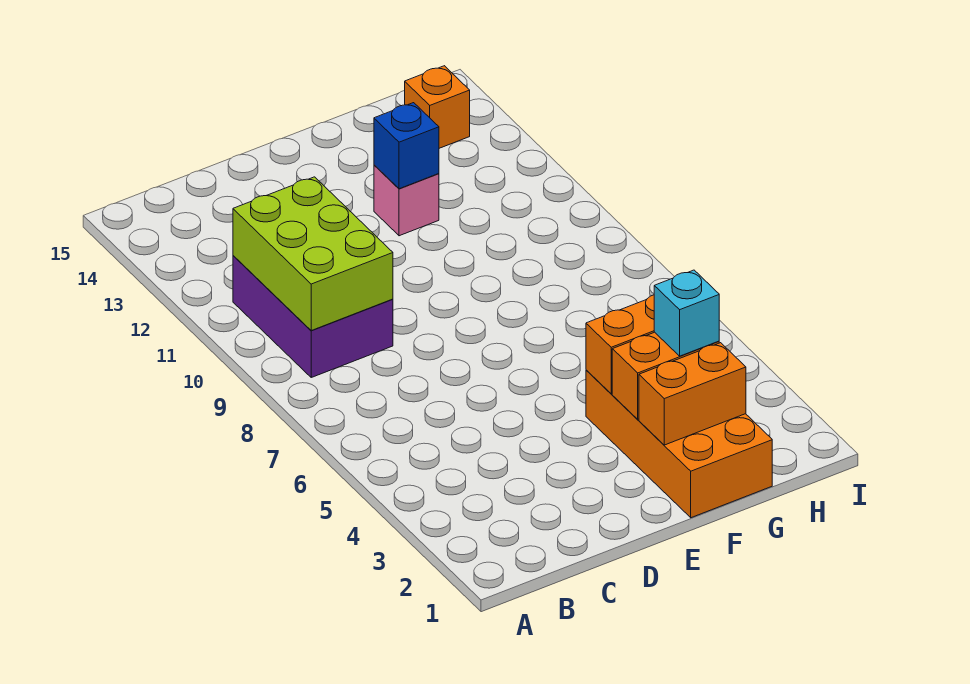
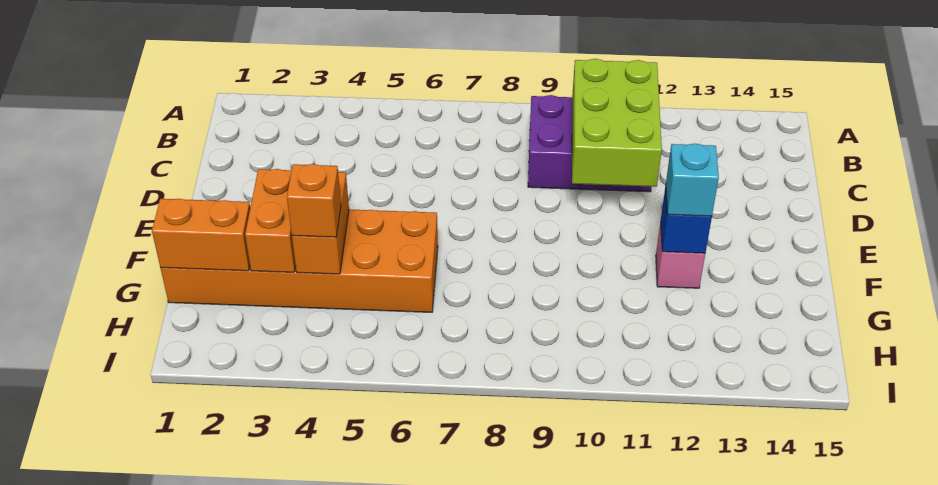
lime 2x3 brick [233,177,393,330] -> lime 2x3 brick turned to [572,59,662,187]
orange 2x4 brick [586,370,772,518] -> orange 2x6 brick [161,206,438,312]
orange 1x2 brick [639,343,746,445] -> orange 1x2 brick turned to [152,199,250,271]
cyan 1x1 brick [654,270,719,356] -> cyan 1x1 brick moved to [666,144,719,216]
orange 1x1 brick [405,66,470,148] -> orange 1x1 brick moved to [287,164,341,237]

